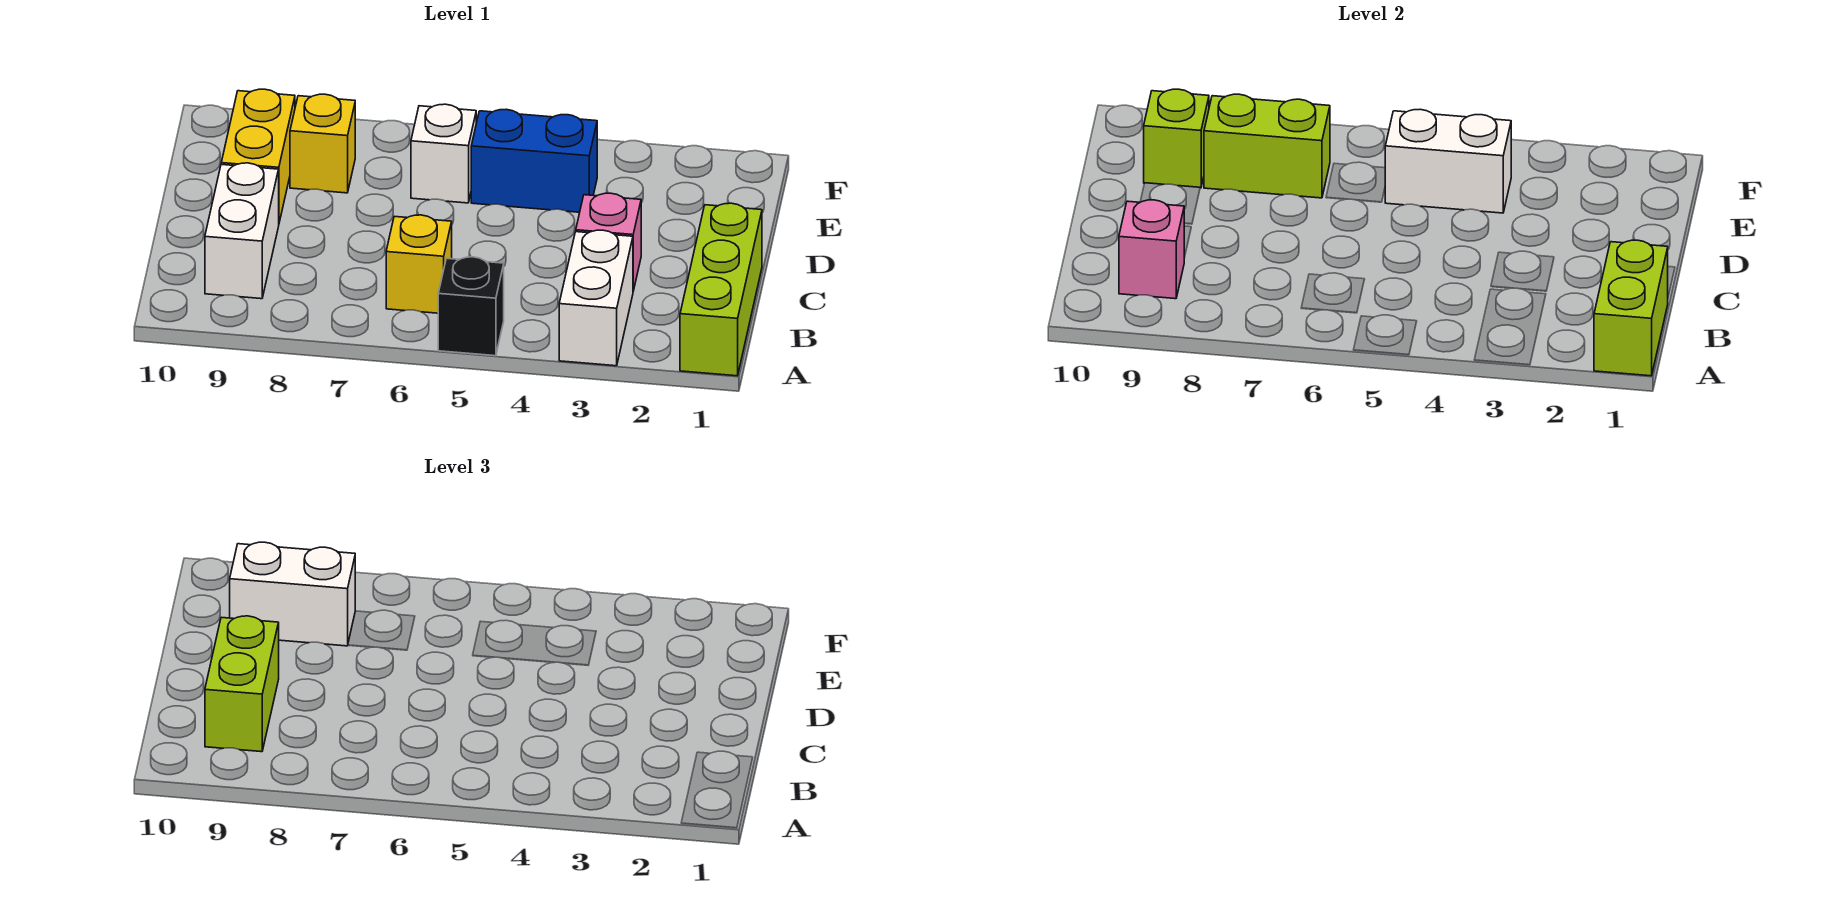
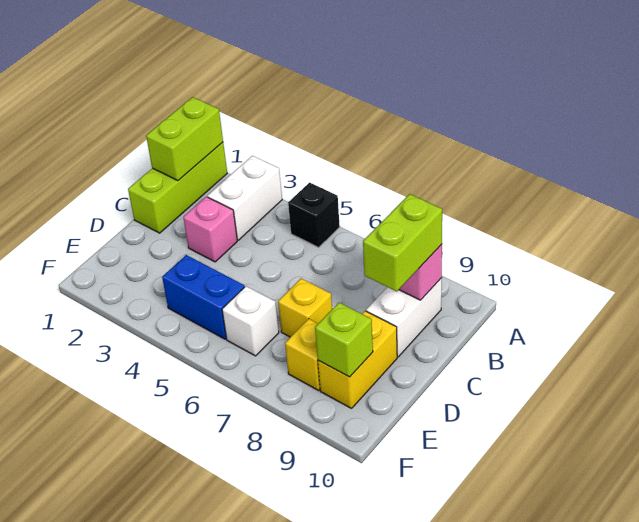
yellow 1x1 brick [386,215,452,313] -> yellow 1x1 brick moved to [278,278,332,337]
white 1x2 brick [1385,109,1511,213] -> none
lime 1x2 brick [1204,94,1330,198] -> none
white 1x2 brick [230,542,355,646] -> none

